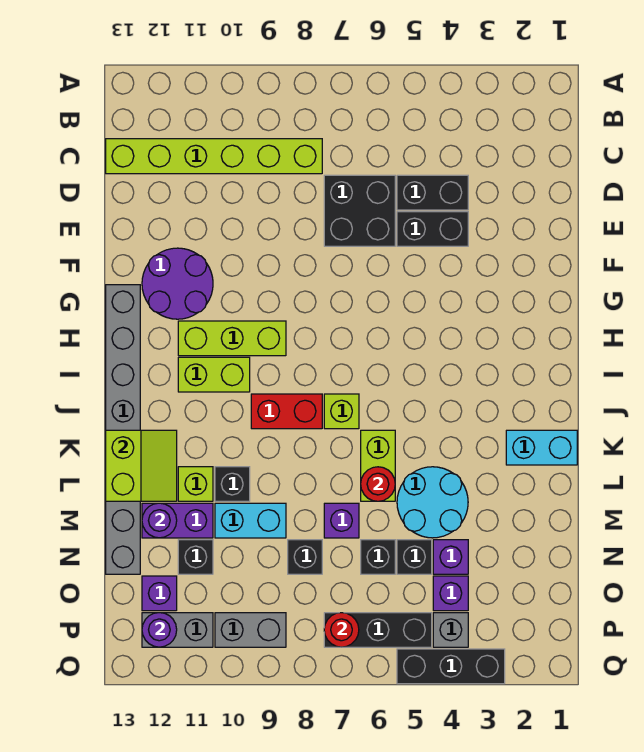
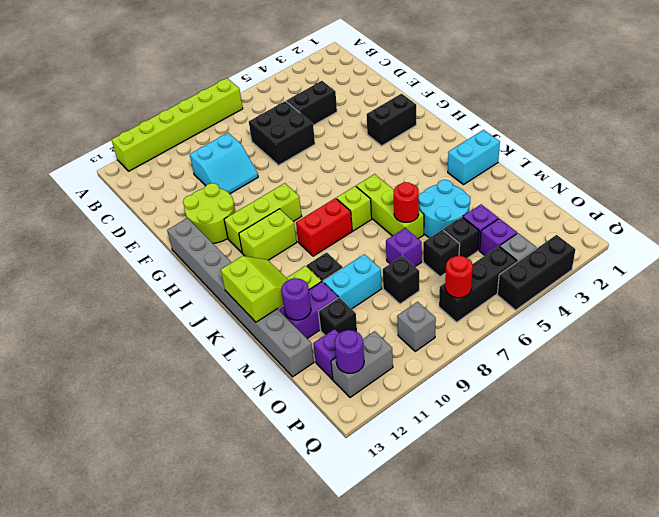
lime 1x6 brick [106,139,322,174] -> lime 1x6 brick moved to [112,78,243,171]
none -> cyan 2x2 slope [190,133,258,194]
black 1x2 brick [397,212,468,246] -> black 1x2 brick moved to [366,94,416,146]
purple 2x2 round brick [142,248,213,319] -> lime 2x2 round brick [183,183,235,243]
lime 1x2 brick [361,430,395,501] -> lime 1x3 brick [356,174,424,239]
grey 1x2 brick [215,613,286,647] -> grey 1x1 brick [397,302,436,351]

